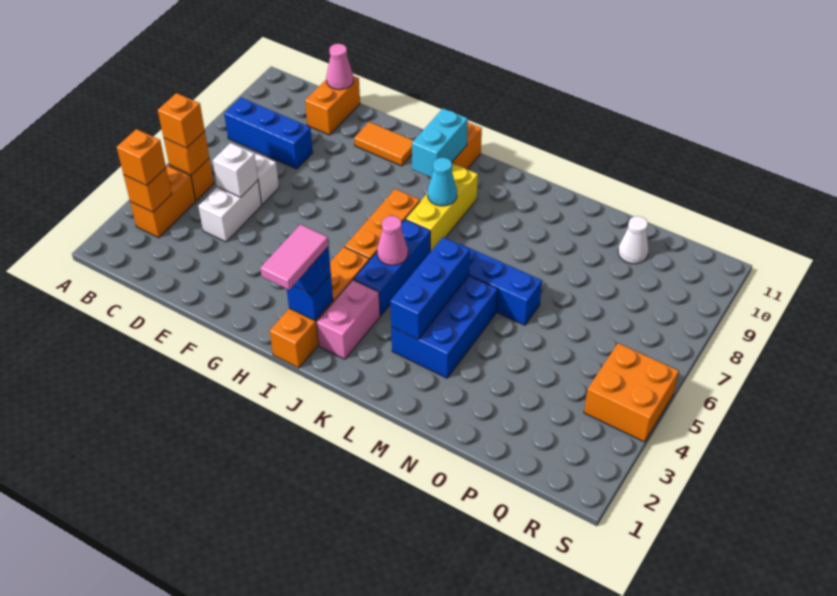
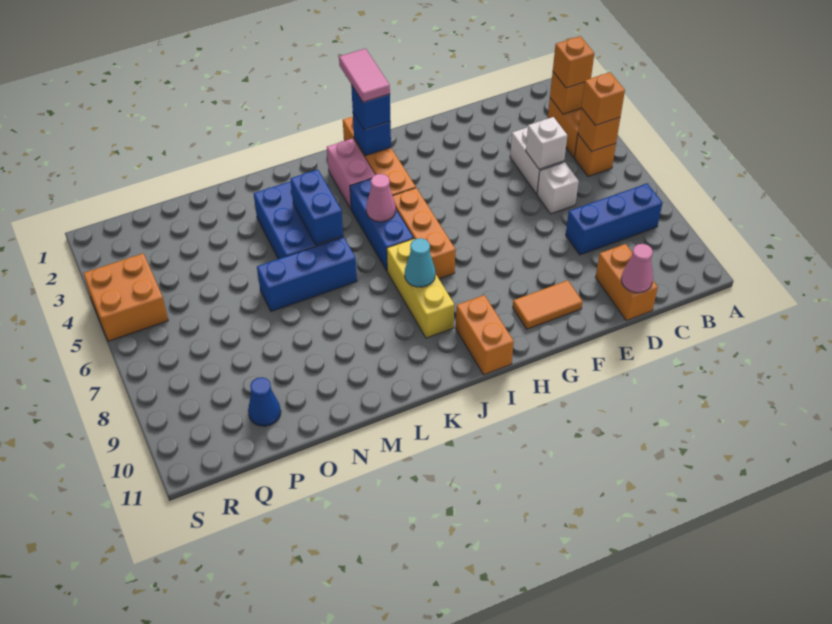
cyan 1x2 brick [412,108,468,177] -> none
blue 1x3 brick [390,237,470,339] -> blue 1x2 brick [290,170,343,245]
white 1x1 cone [618,216,648,264] -> blue 1x1 cone [248,377,281,426]

